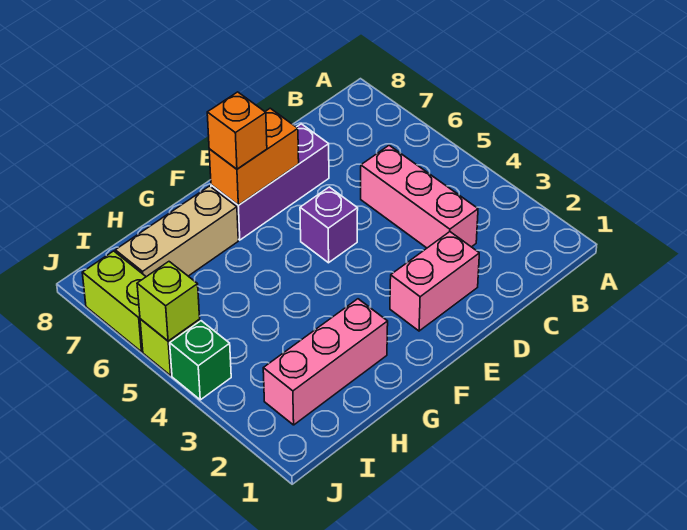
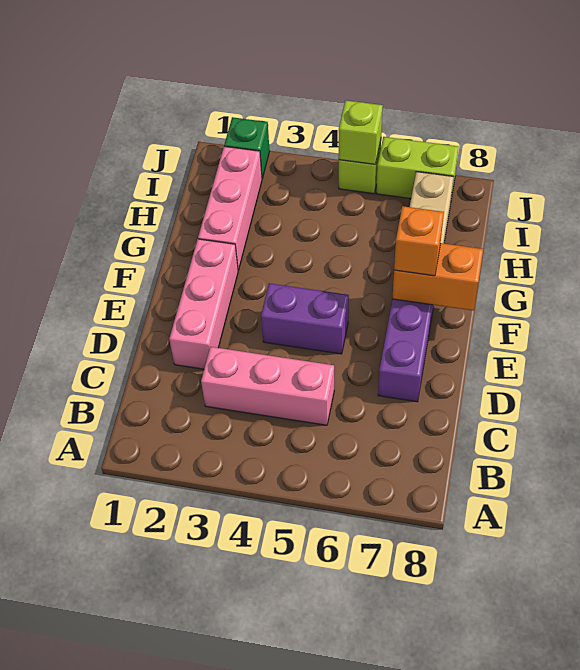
pink 1x2 brick [390,232,479,331] -> pink 1x3 brick [169,239,238,369]
purple 1x1 brick [300,187,358,263] -> purple 1x2 brick [261,283,349,354]
orange 1x2 brick [209,108,299,205] -> orange 1x2 brick turned to [392,243,483,311]
green 1x1 brick [170,321,231,400] -> green 1x1 brick moved to [224,117,270,178]

